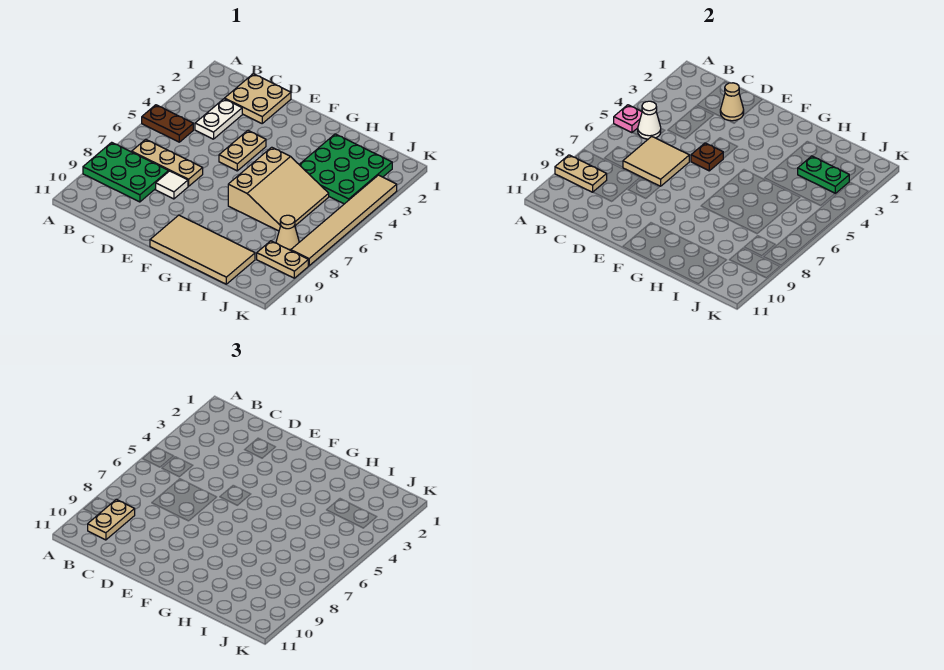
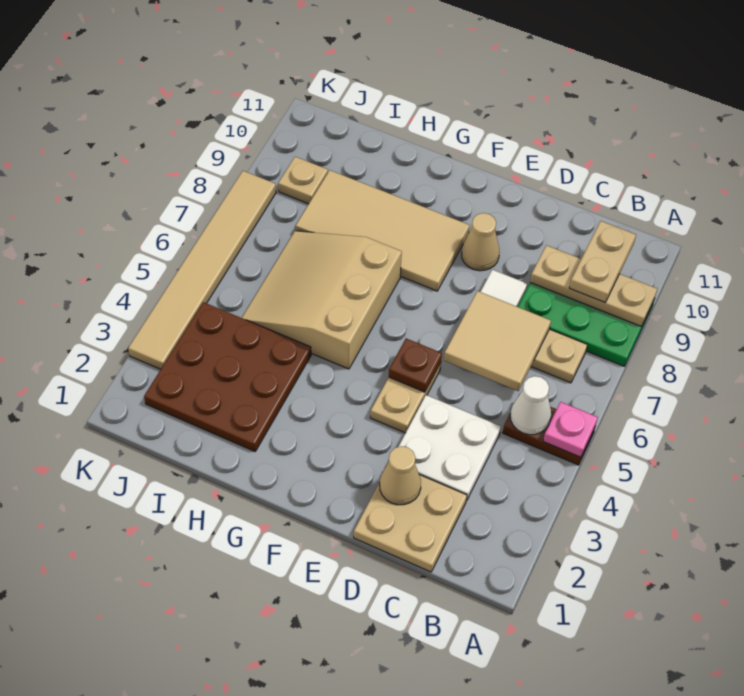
tan 1x2 plate [555,155,607,192] -> tan 1x3 plate [530,245,657,327]
white 1x2 plate [195,99,242,139] -> white 2x2 plate [398,395,501,501]
tan 2x4 tile [150,215,255,284] -> tan 2x4 tile moved to [296,170,470,291]
green 3x3 plate [299,134,392,204] -> brown 3x3 plate [144,302,311,451]
green 1x2 plate [798,156,849,193] -> none
tan 1x1 cone [276,215,299,250] -> tan 1x1 cone moved to [462,213,500,271]
tan 1x2 plate [257,241,308,278] -> tan 1x1 plate [278,157,328,204]

